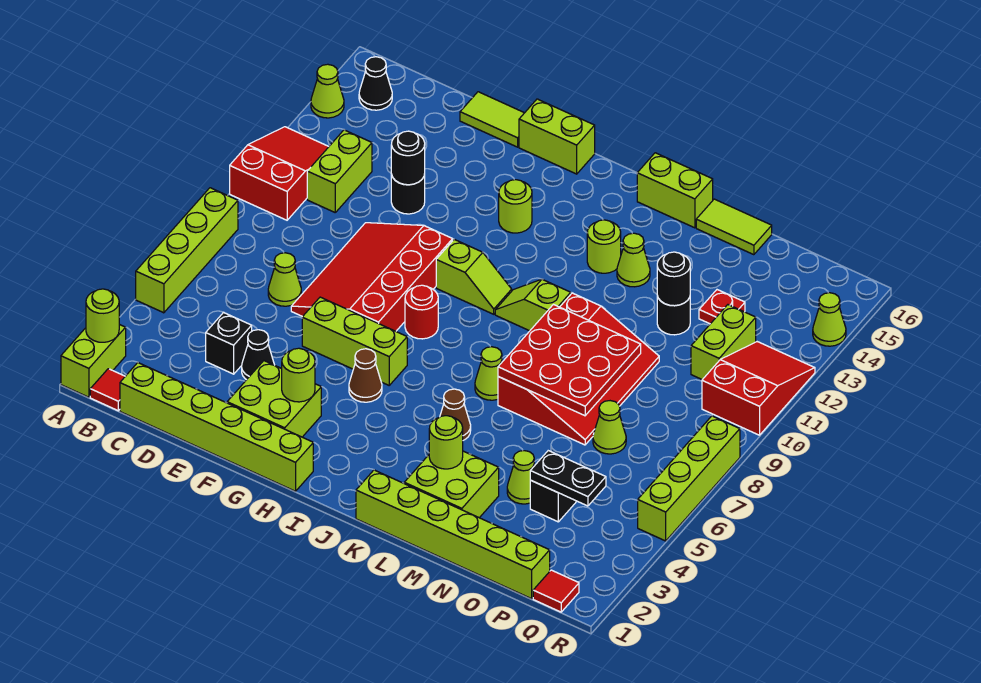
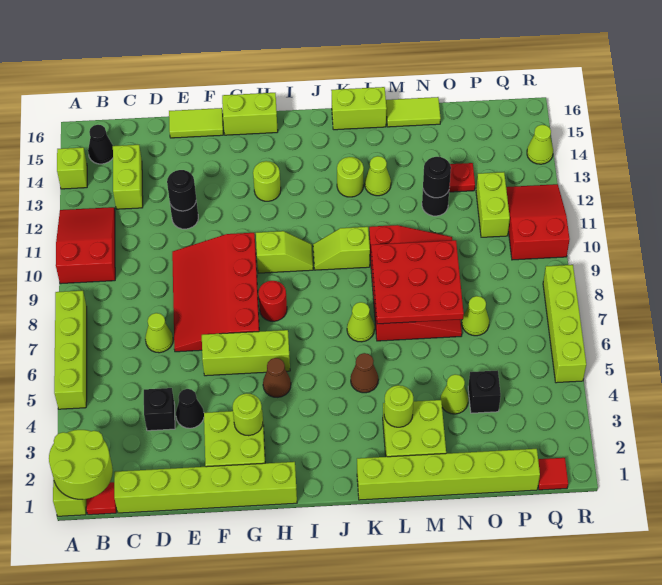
lime 1x1 round brick [86,289,119,342] -> lime 2x2 round brick [49,430,113,499]
lime 1x1 cone [311,64,344,118] -> lime 1x1 brick [57,147,87,189]
lime 1x2 brick [307,130,372,212] -> lime 1x2 brick moved to [113,145,143,209]
black 1x2 plate [530,451,606,506] -> none

